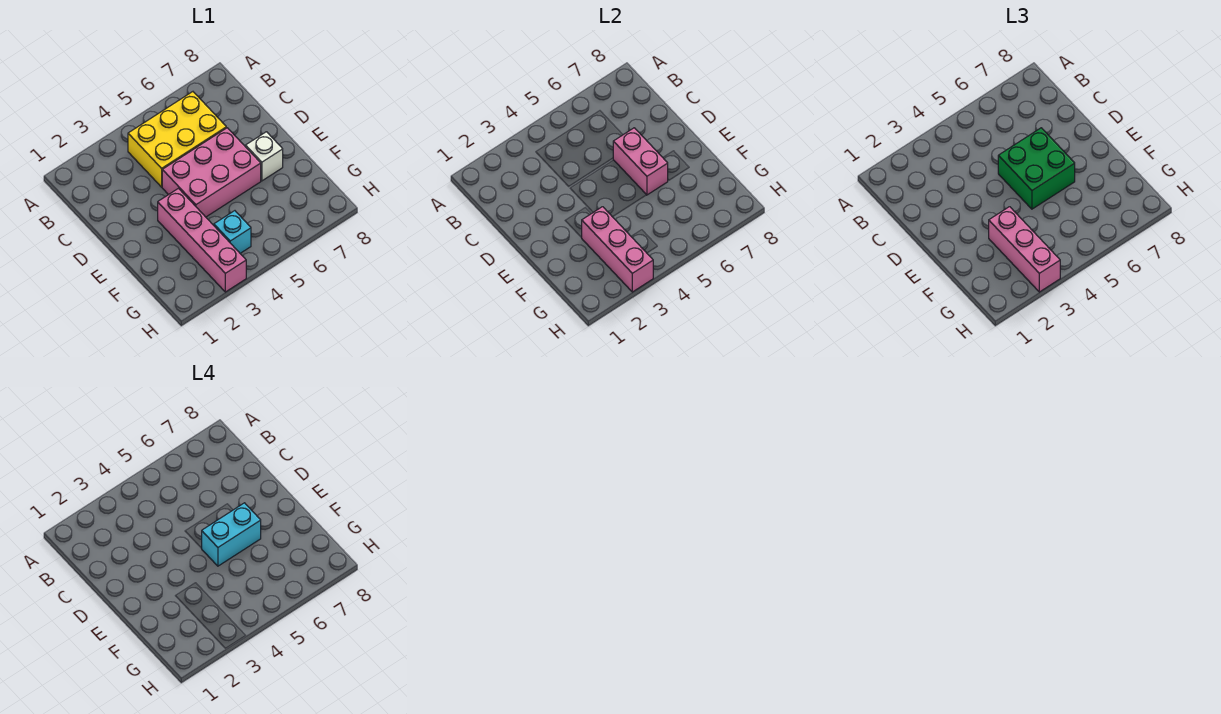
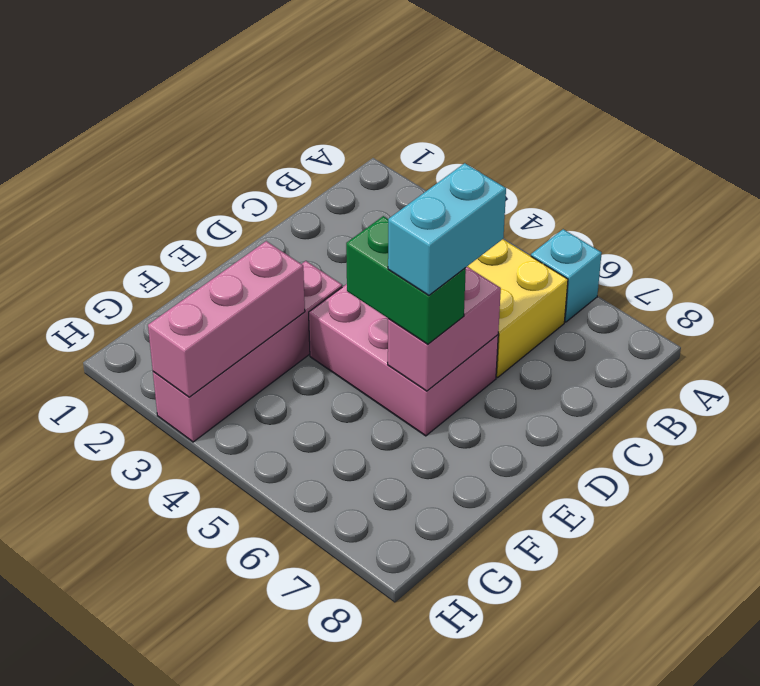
green 2x2 brick [998,128,1075,209] -> green 1x2 brick [346,216,466,344]
cyan 1x2 brick [201,503,261,566] -> cyan 1x2 brick turned to [388,163,506,295]
white 1x1 brick [246,132,283,181] -> none
pink 1x3 brick [989,207,1060,292] -> none
cyan 1x1 brick [214,211,251,253] -> cyan 1x1 brick moved to [531,229,602,322]

